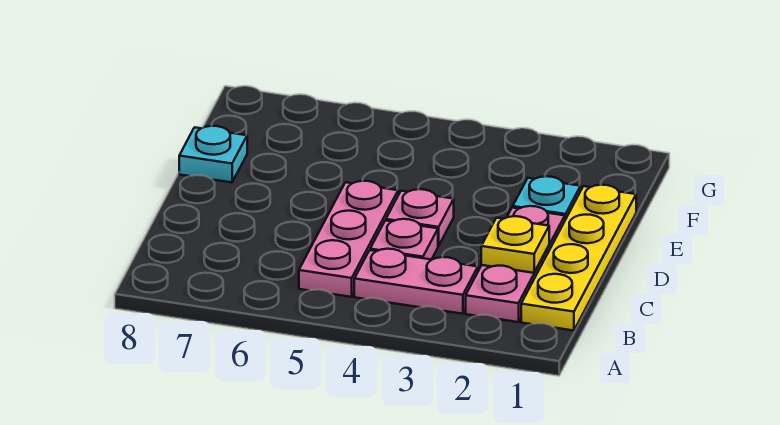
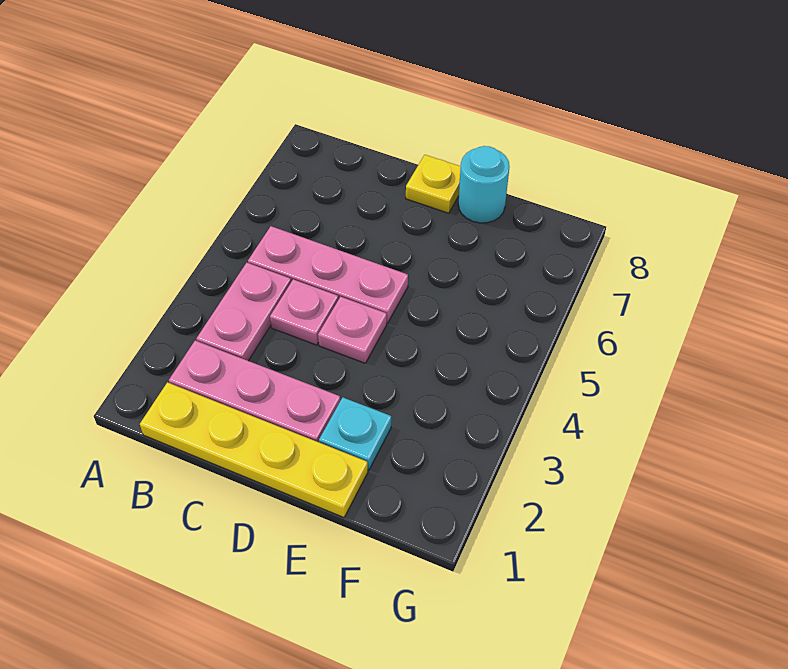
yellow 1x1 plate [481,216,549,273] -> yellow 1x1 plate moved to [406,155,461,213]
cyan 1x1 plate [179,126,247,182] -> cyan 1x1 round brick [458,146,510,223]

